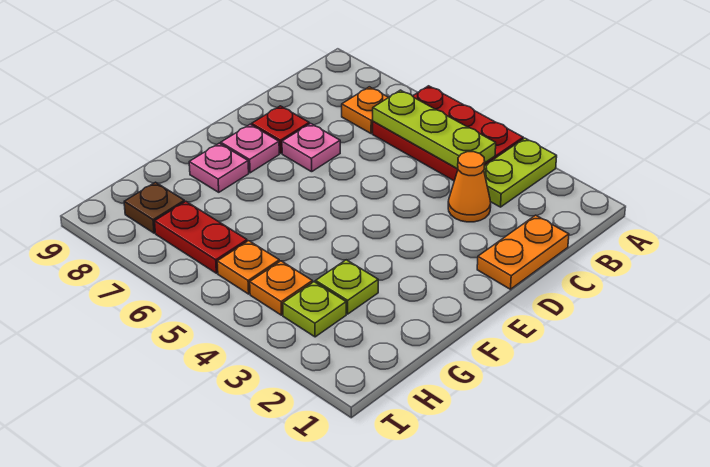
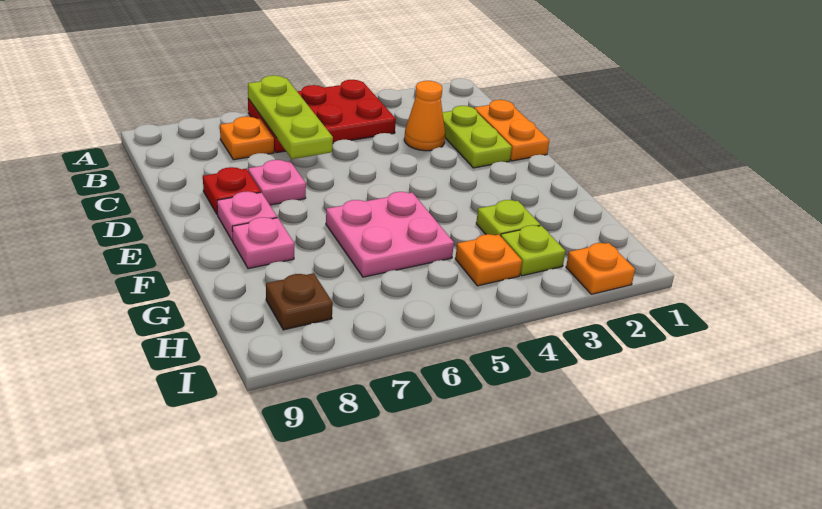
lime 1x2 plate [484,138,557,207] -> lime 1x2 plate moved to [443,106,512,168]
lime 1x3 plate [373,90,496,169] -> lime 1x3 plate turned to [248,75,333,159]
none -> pink 2x2 plate [326,192,454,277]
orange 1x1 plate [217,241,279,294] -> orange 1x1 plate moved to [566,243,635,294]
red 1x2 plate [155,201,247,273] -> none

